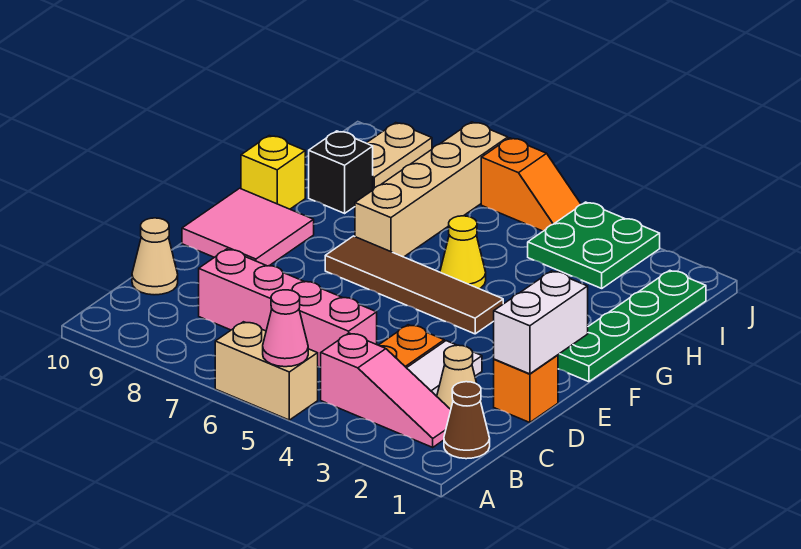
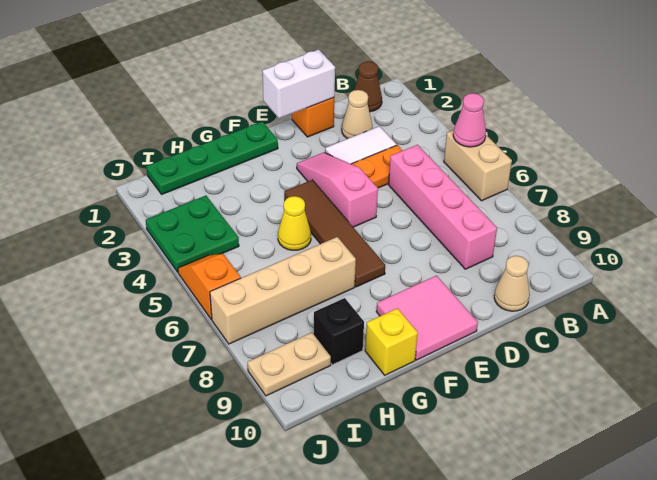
pink 1x3 slope [321,333,451,447] -> pink 1x3 slope moved to [297,152,378,227]

